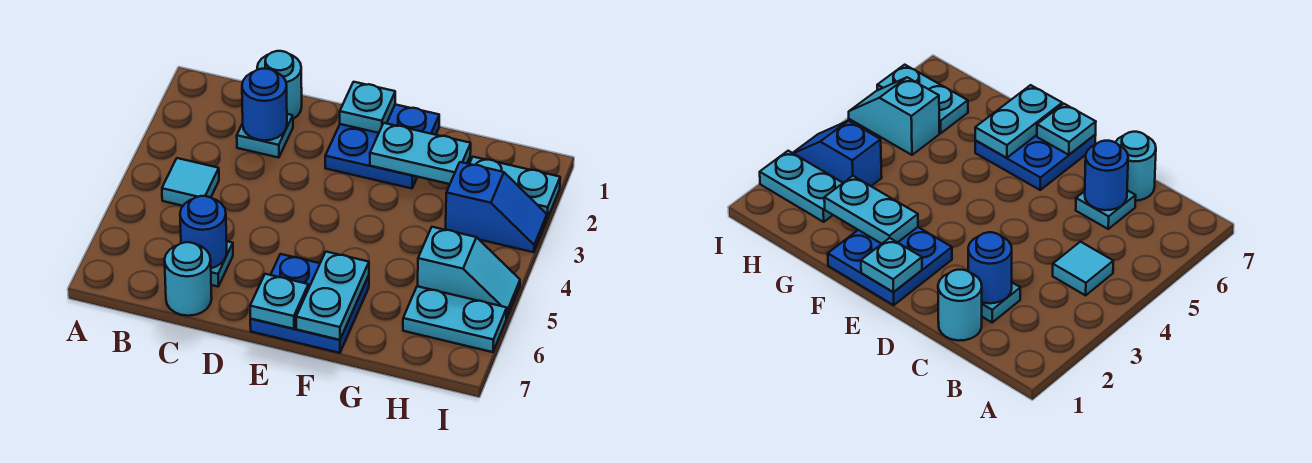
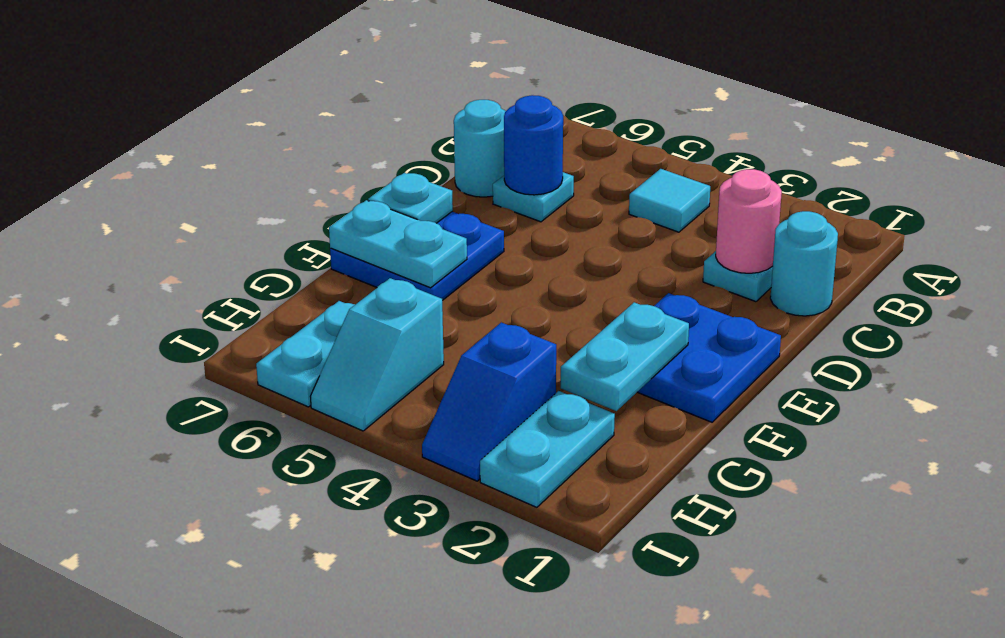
blue 1x1 round brick [242,69,287,140] -> pink 1x1 round brick [716,169,782,273]
cyan 1x1 plate [340,82,395,133] -> none

